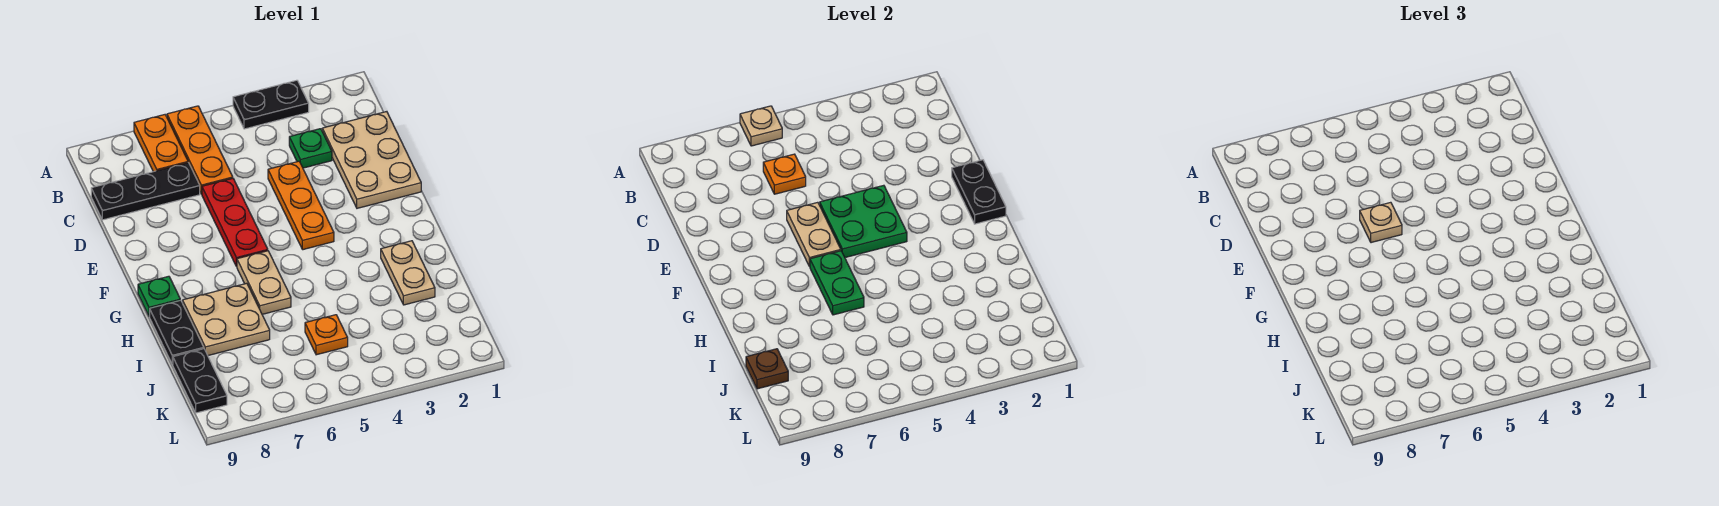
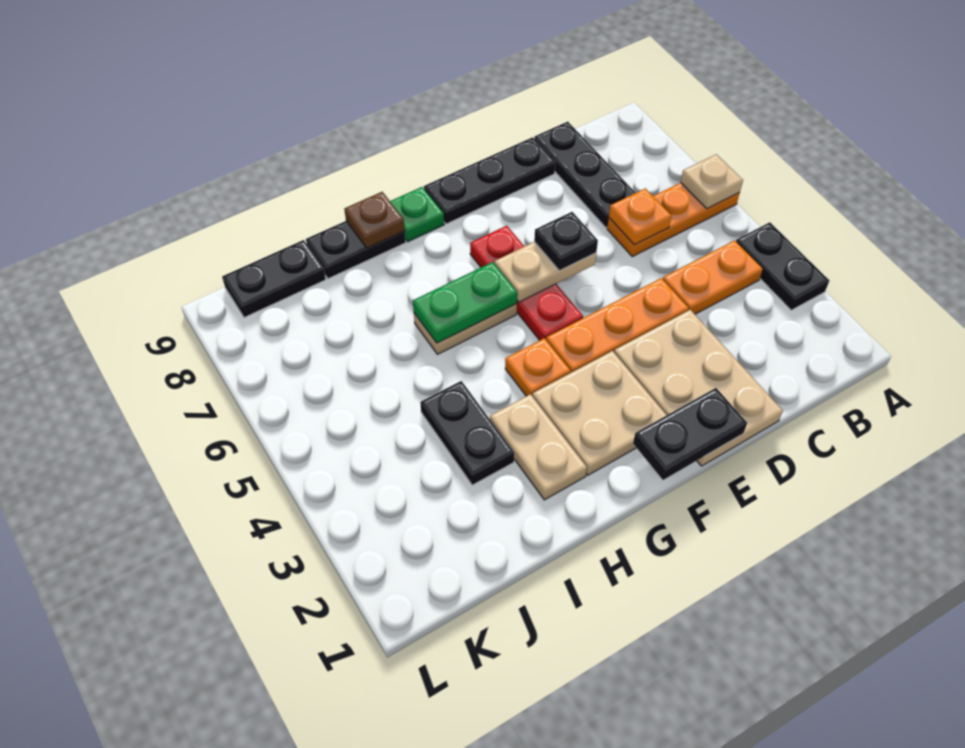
orange 1x2 plate [134,115,188,172] -> orange 1x2 plate moved to [663,240,763,314]
tan 2x3 plate [322,112,421,208] -> tan 2x3 plate turned to [614,310,783,466]
green 1x1 plate [289,129,332,168] -> none
red 1x3 plate [202,178,268,267] -> red 1x3 plate turned to [470,226,583,340]
none -> black 1x3 plate [424,137,555,224]
green 2x2 plate [820,185,907,258] -> none
tan 1x1 plate [1360,202,1402,243] -> black 1x1 plate [534,212,598,271]
tan 1x2 plate [381,241,435,305] -> tan 1x2 plate turned to [490,394,587,500]
tan 2x2 plate [183,283,270,355] -> tan 2x2 plate moved to [532,351,667,475]
none -> black 1x2 plate [420,381,514,485]
orange 1x1 plate [305,315,348,355] -> orange 1x1 plate moved to [505,338,571,396]
brown 1x1 plate [746,349,788,389] -> brown 1x1 plate moved to [344,192,405,248]

